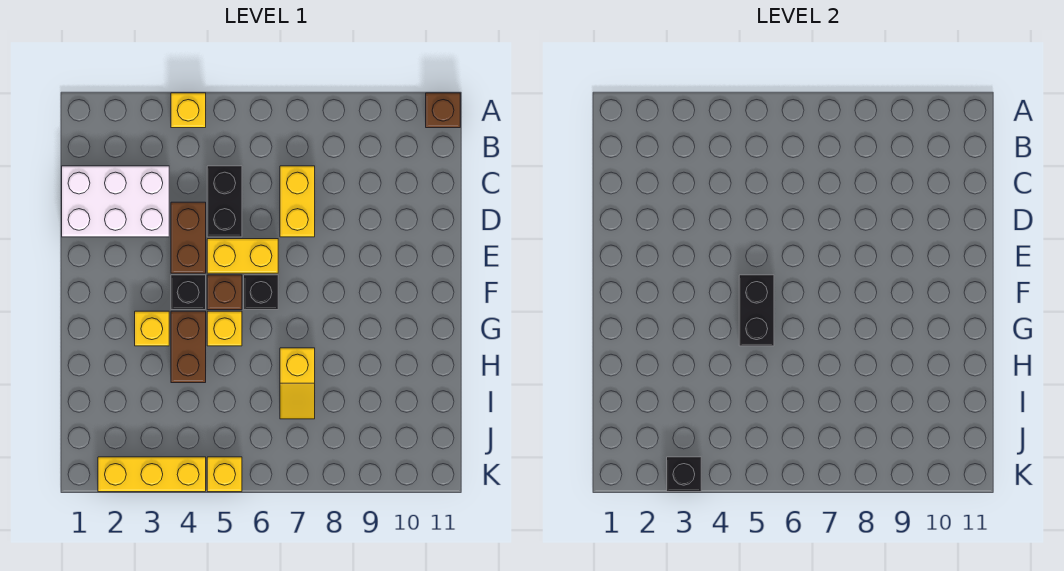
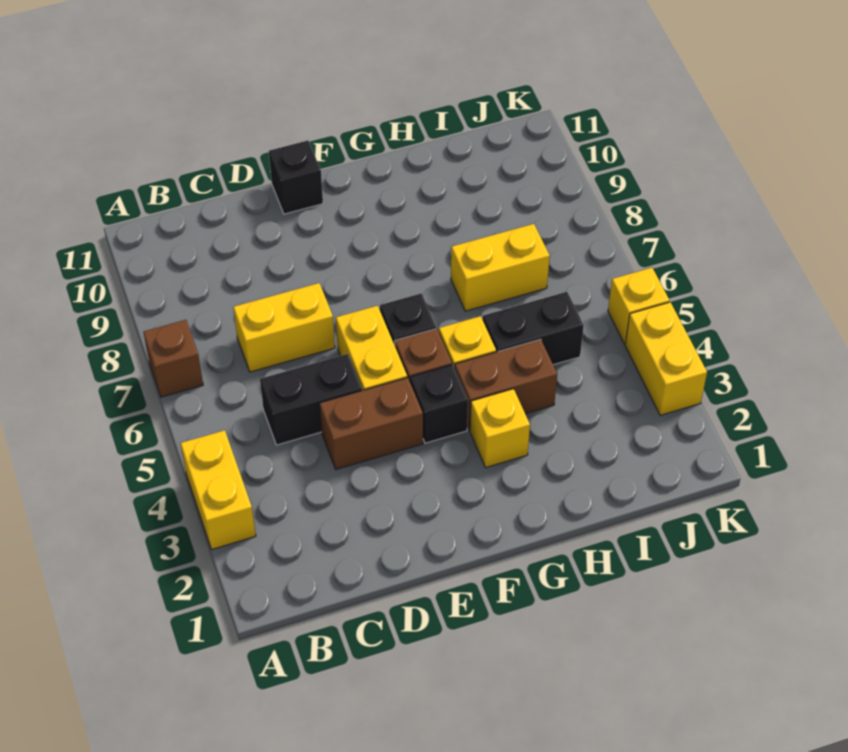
yellow 1x1 brick [171,93,206,128] -> yellow 1x2 brick [181,430,256,549]
brown 1x1 brick [426,93,460,128] -> brown 1x1 brick moved to [143,320,203,397]
white 2x3 brick [62,166,169,237] -> none
black 1x2 brick [739,275,774,346] -> black 1x2 brick moved to [483,292,584,365]
yellow 1x2 slope [280,348,315,419] -> yellow 1x2 brick [451,224,550,311]
yellow 1x3 brick [98,457,206,492] -> yellow 1x2 brick [625,302,707,415]
black 1x1 brick [667,457,701,492] -> black 1x1 brick moved to [269,140,323,214]

